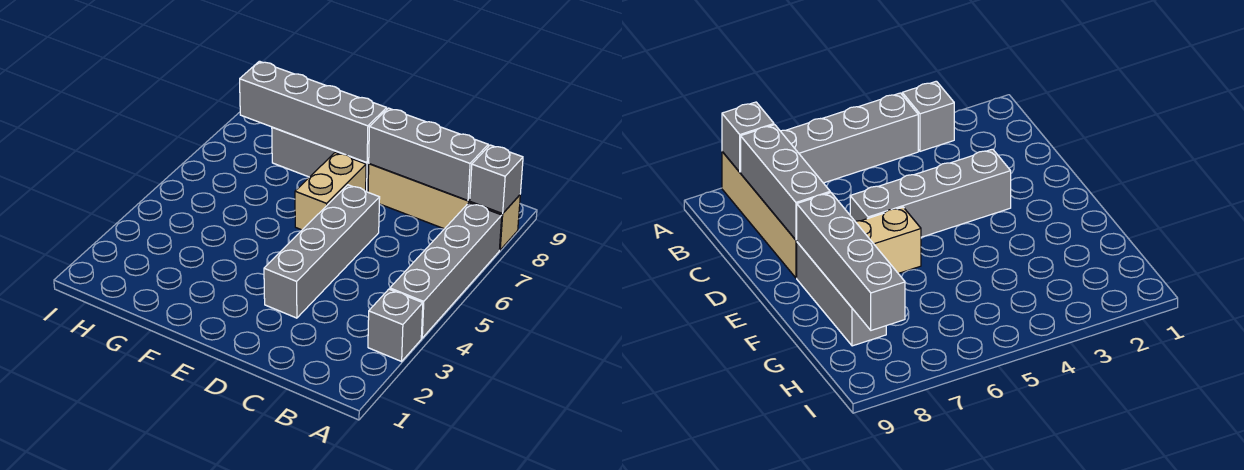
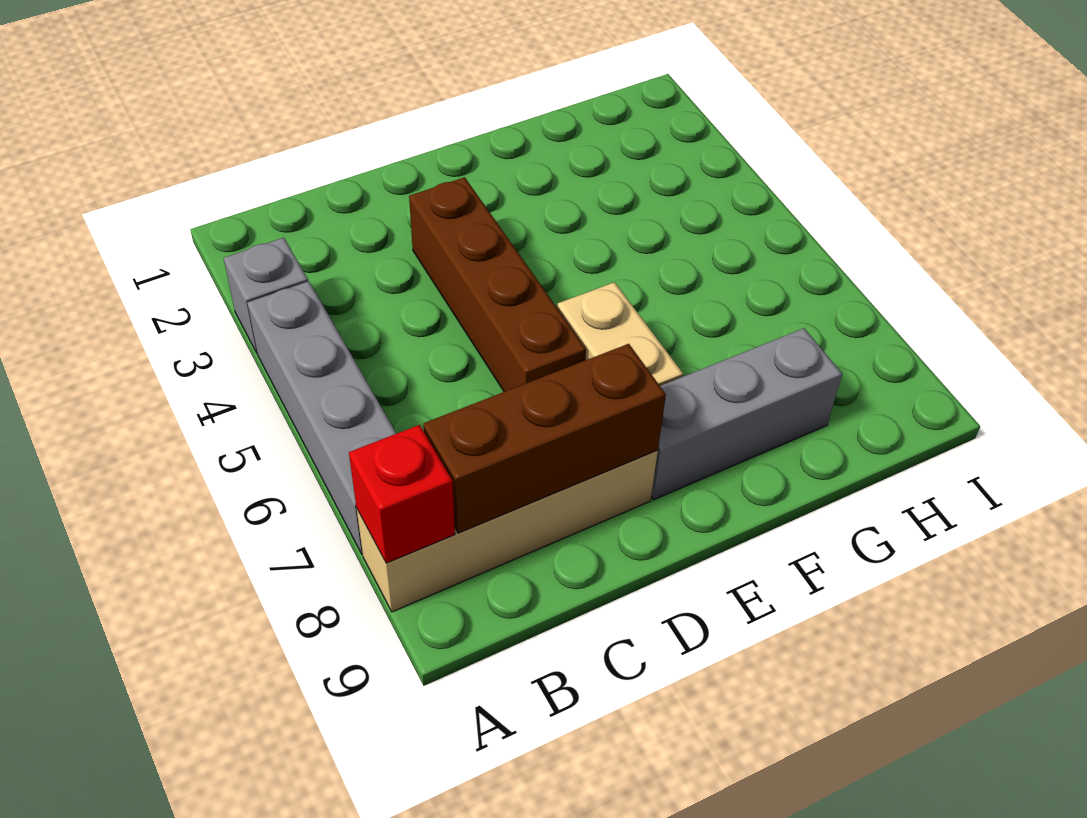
grey 1x1 brick [470,145,523,213] -> red 1x1 brick [349,425,455,563]
grey 1x3 brick [368,108,488,201] -> brown 1x3 brick [423,344,666,533]
grey 1x4 brick [264,185,380,318] -> brown 1x4 brick [409,177,586,392]
grey 1x4 brick [240,61,387,163] -> none

